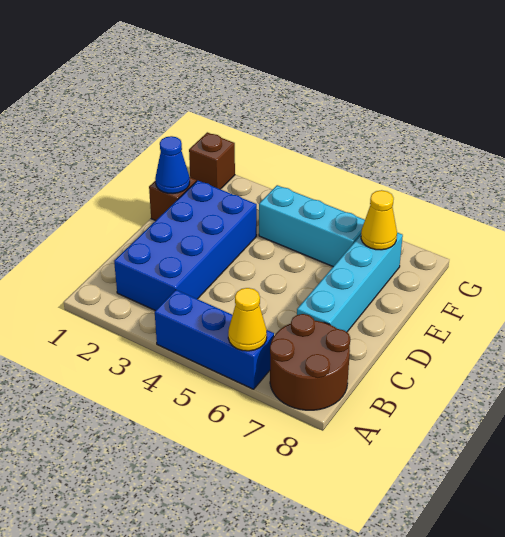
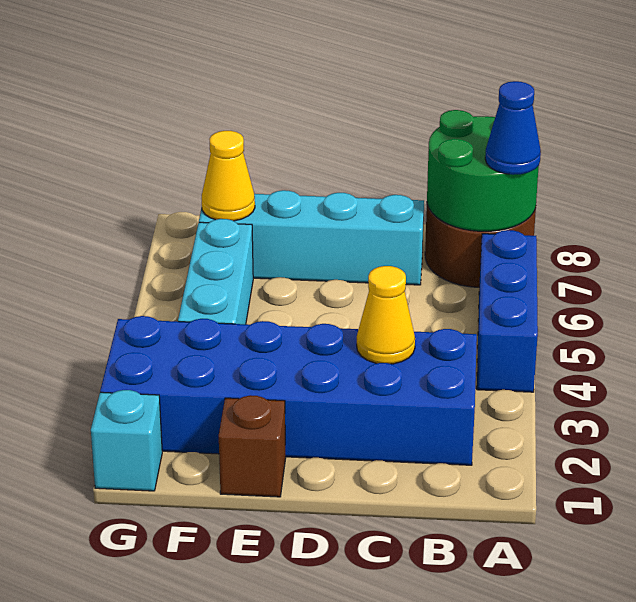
yellow 1x1 cone [228,288,267,351] -> yellow 1x1 cone moved to [357,266,415,364]
none -> green 2x2 round brick [427,110,539,231]
blue 2x4 brick [114,180,257,311] -> blue 2x6 brick [100,316,477,465]
blue 1x1 cone [155,136,190,194] -> blue 1x1 cone moved to [485,81,541,175]
brown 1x1 brick [189,132,235,189] -> cyan 1x1 brick [91,390,162,491]

